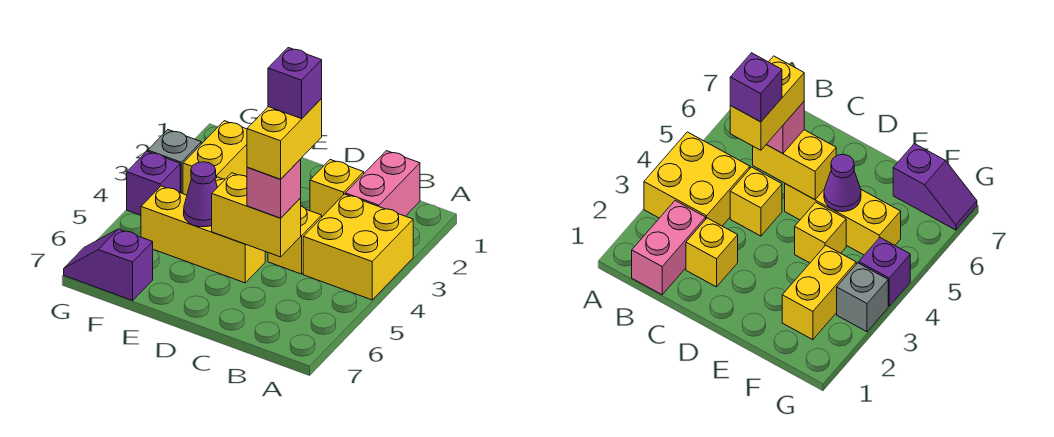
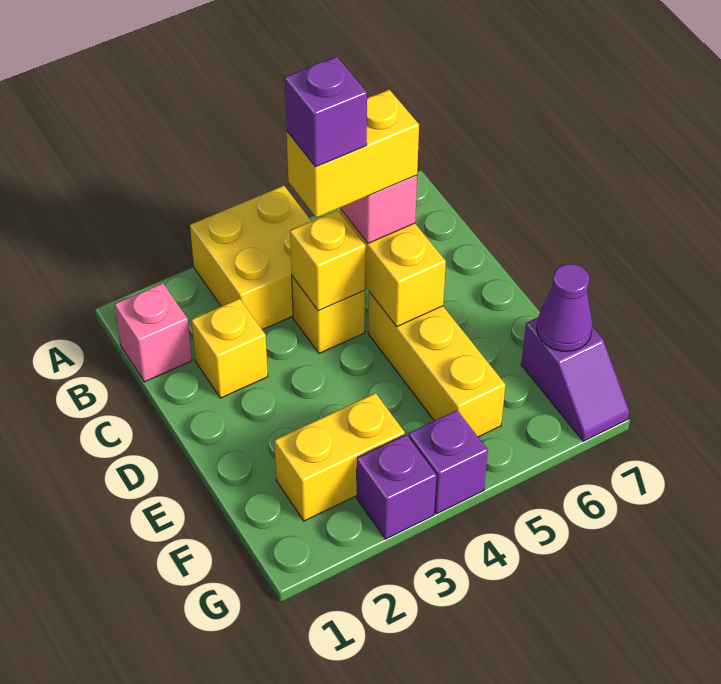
pink 1x2 brick [345,151,420,216] -> pink 1x1 brick [115,283,192,382]
yellow 1x1 brick [795,202,846,263] -> yellow 1x1 brick moved to [290,210,366,311]
purple 1x1 cone [184,162,217,227] -> purple 1x1 cone moved to [537,264,593,351]
grey 1x1 brick [148,130,201,194] -> purple 1x1 brick [357,435,436,539]

